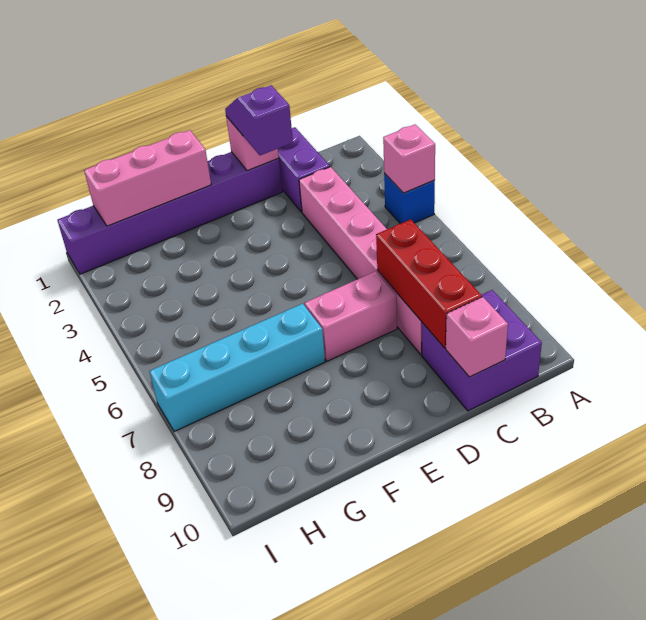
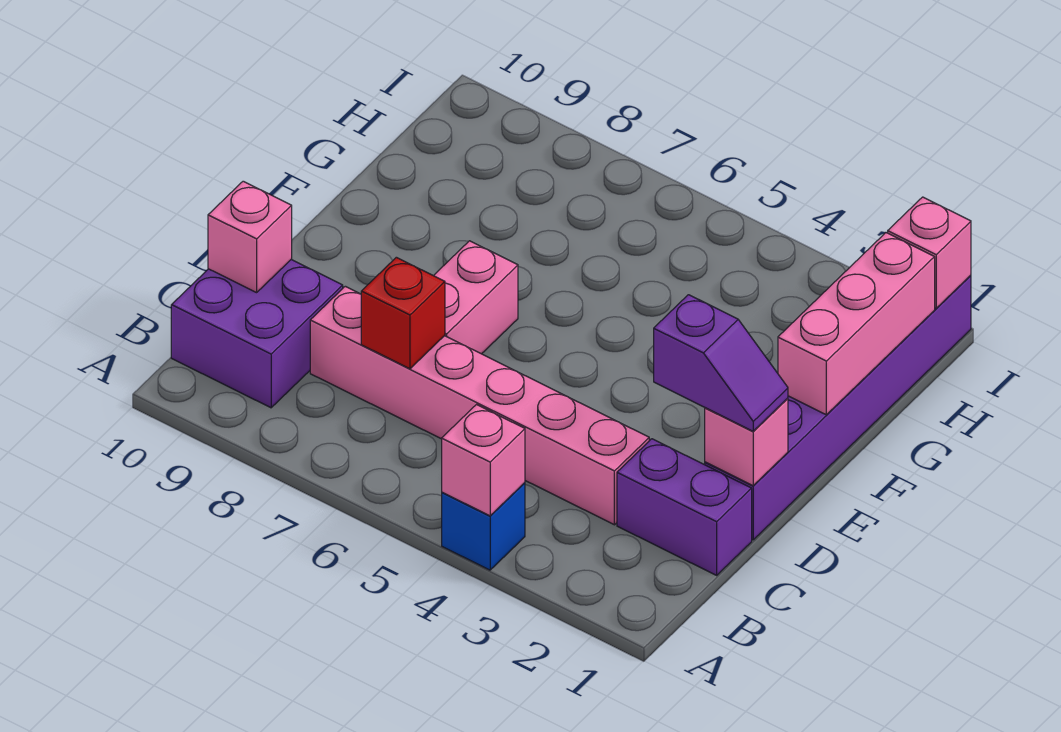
red 1x3 brick [376,219,482,348] -> red 1x1 brick [361,257,445,369]
cyan 1x4 brick [150,304,325,432] -> none
none -> pink 1x1 brick [888,197,971,308]

